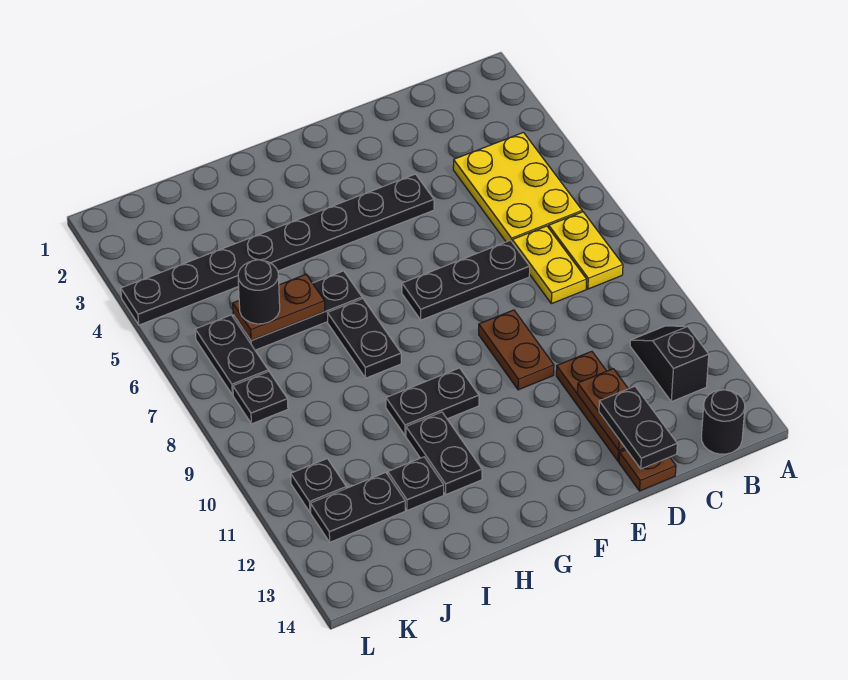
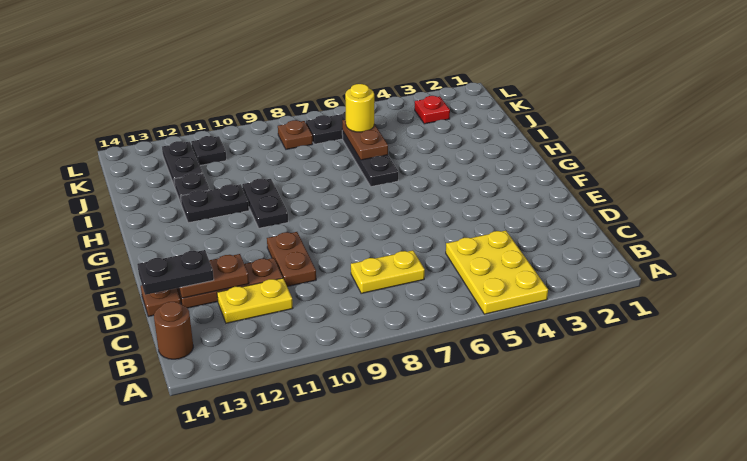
yellow 2x3 plate [453,132,582,242] -> yellow 2x3 plate turned to [446,231,548,314]
yellow 1x2 plate [549,212,623,289] -> yellow 1x2 plate moved to [217,278,293,323]
black 1x2 slope [630,326,709,402] -> none
black 1x1 round brick [701,390,745,454] -> brown 1x1 round brick [154,302,193,359]
black 1x3 plate [402,240,530,320] -> none
black 1x8 plate [121,174,434,325] -> none
brown 1x2 plate [479,310,554,390] -> brown 1x2 plate turned to [267,232,316,287]
black 1x2 plate [328,299,401,378] -> none
black 1x1 round brick [238,260,280,324] -> yellow 1x1 round brick [345,84,374,132]
none -> red 1x1 plate [415,96,450,124]
black 1x1 plate [233,371,288,424] -> brown 1x1 plate [278,120,313,149]

